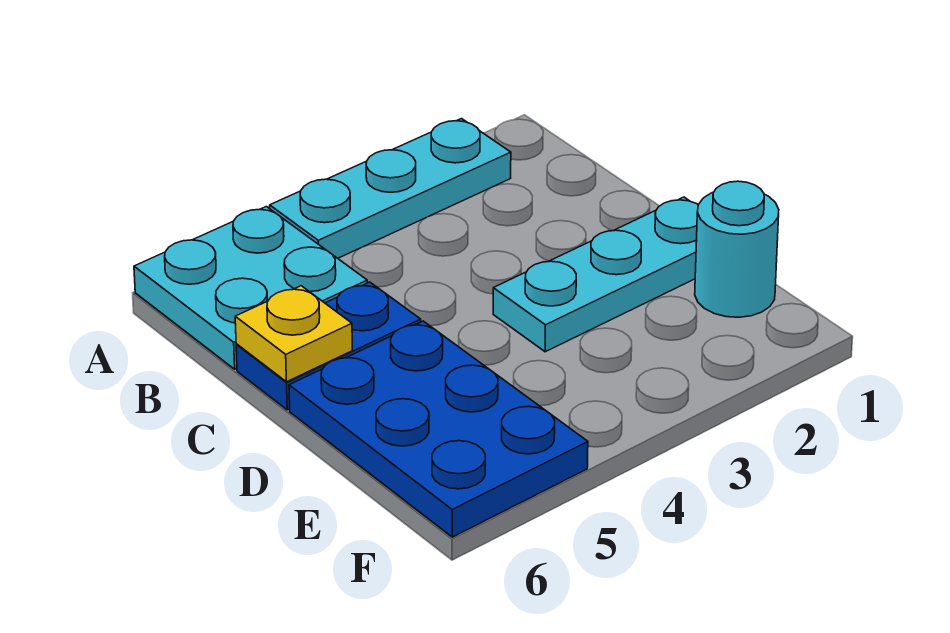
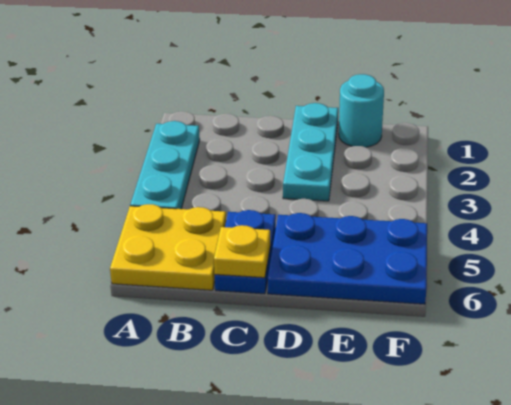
cyan 2x2 plate [134,207,367,369] -> yellow 2x2 plate [110,204,226,290]

